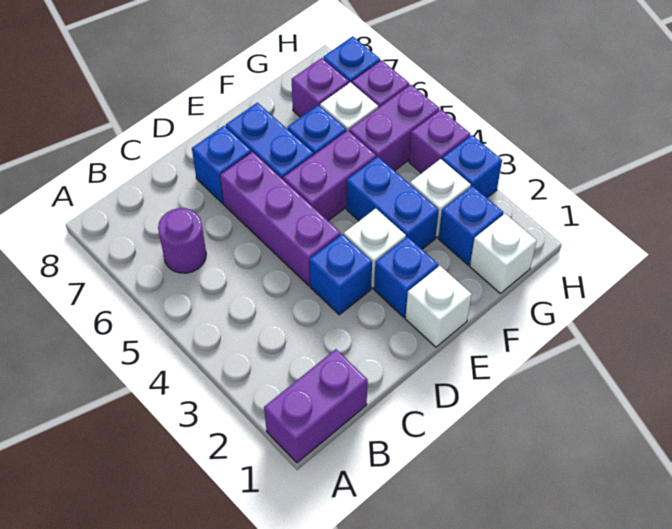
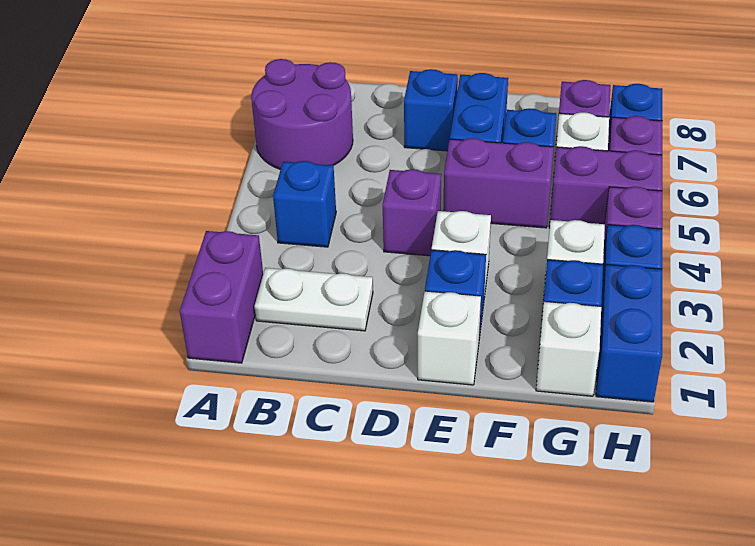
purple 1x2 brick [264,349,368,463] -> purple 1x2 brick turned to [180,231,263,363]
none -> white 1x2 plate [254,268,373,331]
purple 1x1 round brick [158,208,206,273] -> purple 2x2 round brick [251,59,353,170]
blue 1x1 brick [309,234,372,315] -> blue 1x1 brick moved to [273,161,336,247]
purple 1x3 brick [220,152,341,286] -> purple 1x1 brick [383,169,441,256]
blue 1x2 brick [346,157,439,249] -> blue 1x2 brick moved to [596,264,662,402]

